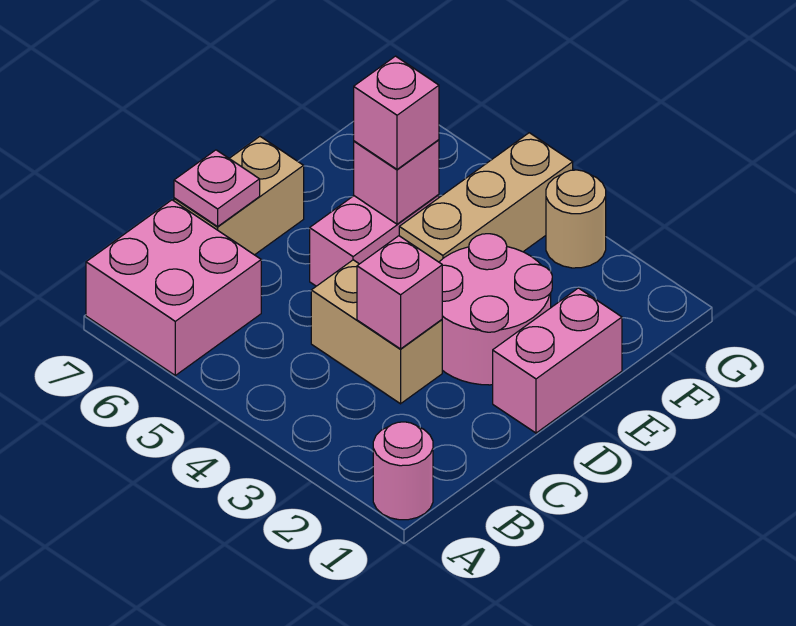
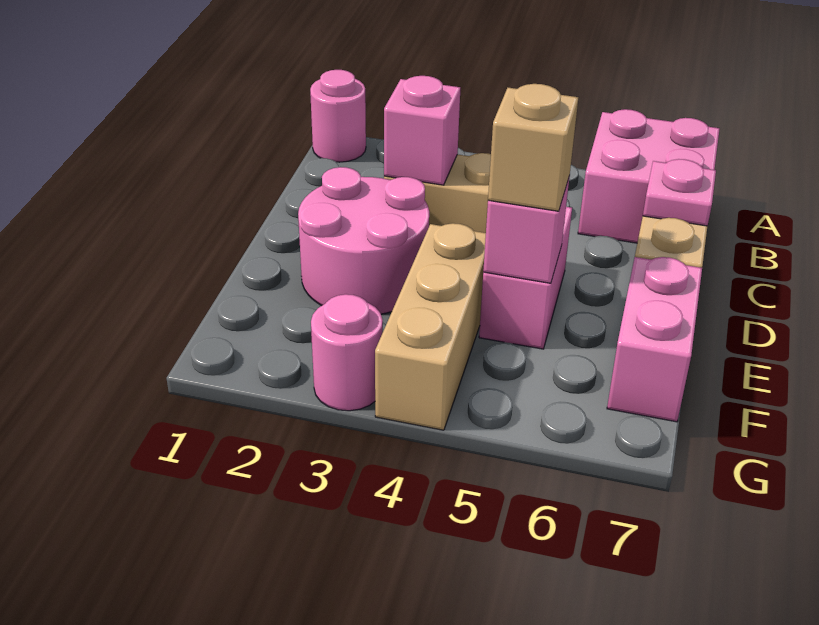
pink 1x2 brick [493,288,622,433] -> pink 1x2 brick moved to [607,257,702,422]
pink 1x1 brick [354,56,439,169] -> tan 1x1 brick [488,84,578,211]
tan 1x1 round brick [546,170,606,268] -> pink 1x1 round brick [311,294,383,411]

